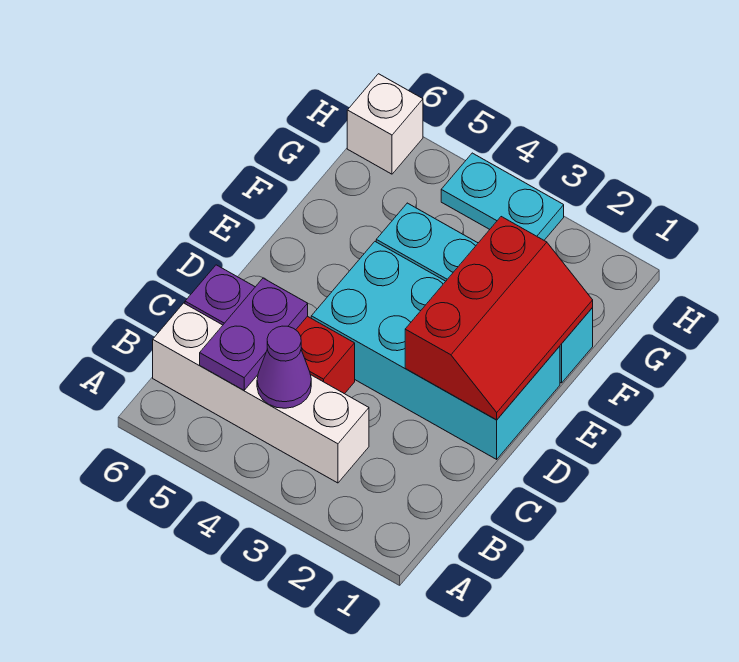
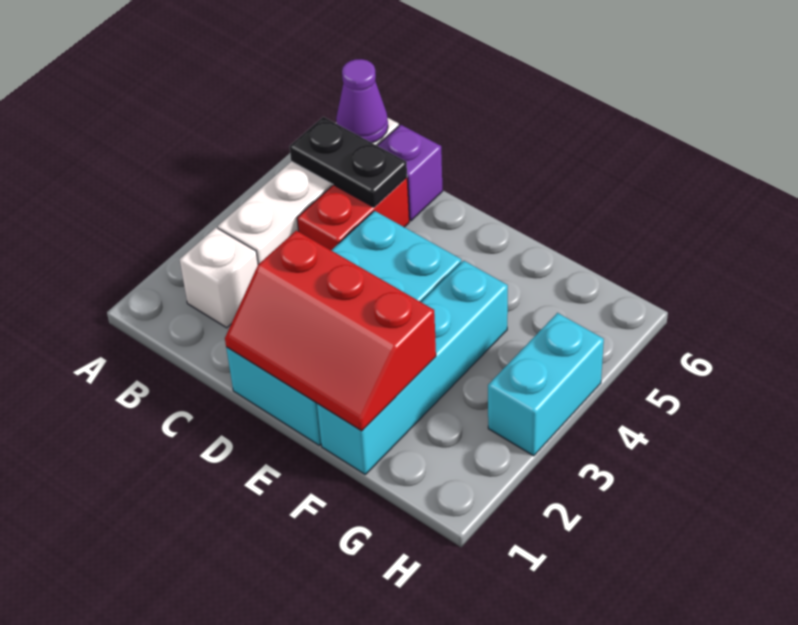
purple 1x1 cone [257,326,311,408] -> purple 1x1 cone moved to [336,59,388,143]
purple 1x2 plate [200,278,308,390] -> black 1x2 plate [289,117,407,207]
cyan 1x2 plate [441,153,564,240] -> cyan 1x2 brick [488,313,604,456]
white 1x1 brick [347,74,423,174] -> white 1x1 brick moved to [180,228,258,328]

